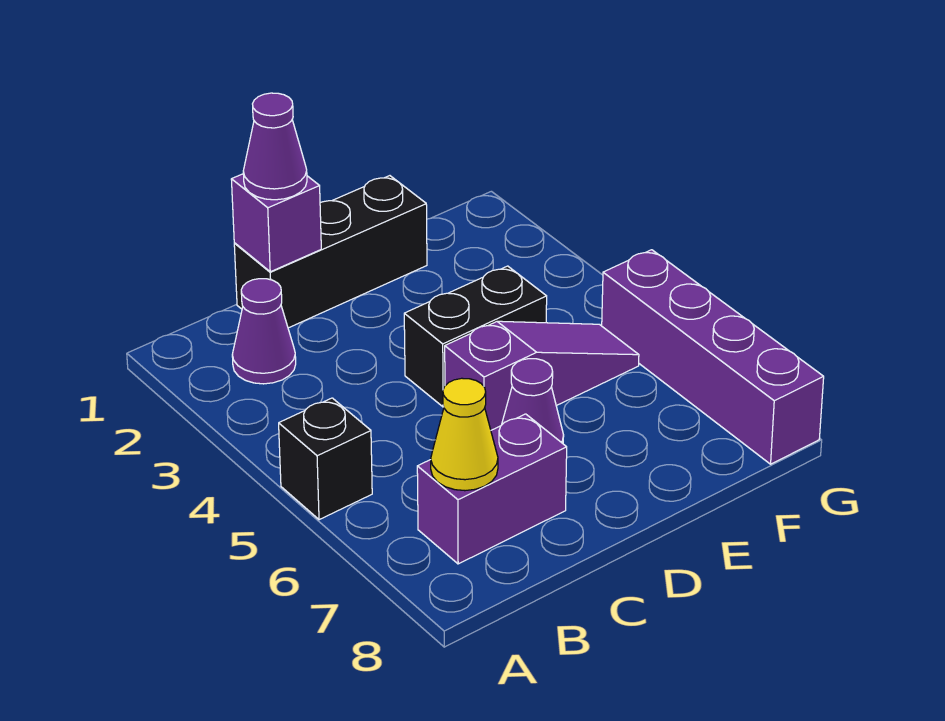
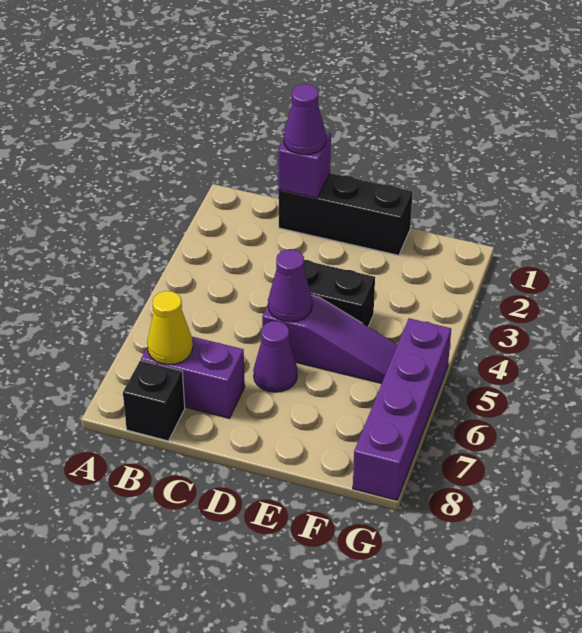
black 1x1 brick [279,398,372,520] -> black 1x1 brick moved to [123,360,185,441]
purple 1x1 cone [232,279,296,384] -> purple 1x1 cone moved to [268,250,312,322]

